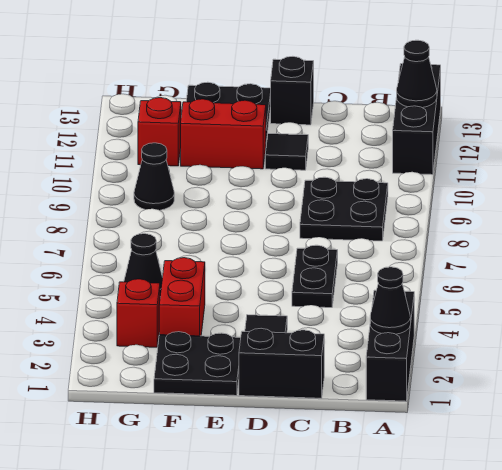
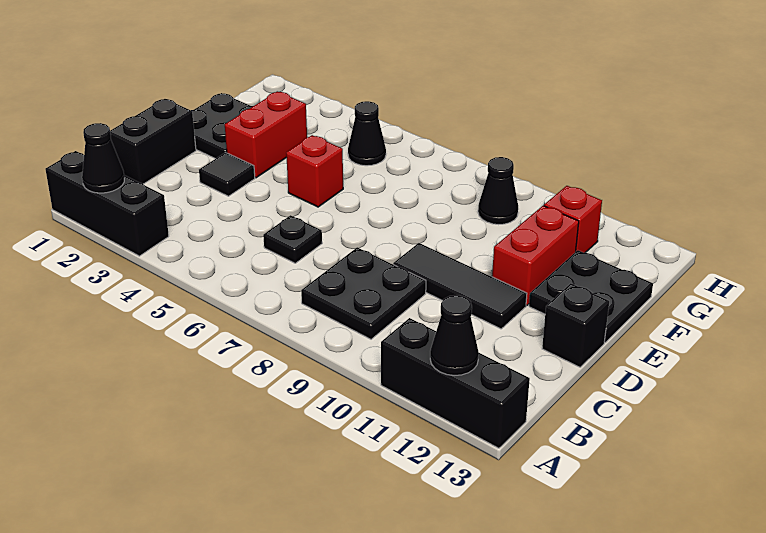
black 1x2 plate [292,245,338,308] -> black 1x1 plate [263,215,322,263]
black 1x1 tile [265,134,308,170] -> black 1x3 tile [393,243,527,329]
red 1x2 brick [159,258,205,336] -> red 1x2 brick turned to [225,91,307,178]
red 1x1 brick [117,279,160,347] -> red 1x1 brick moved to [286,135,343,207]

